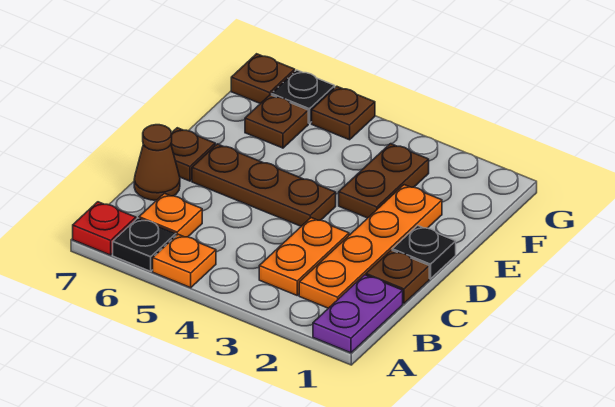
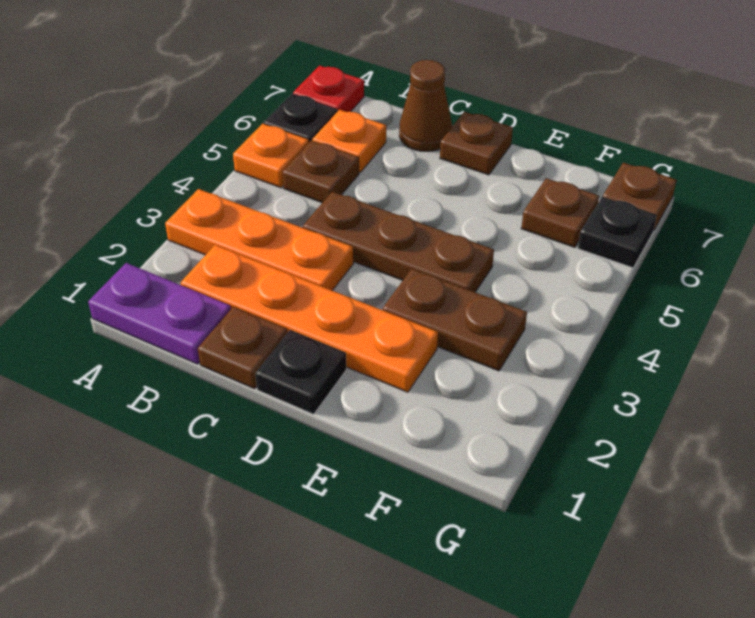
orange 1x2 plate [259,218,349,295] -> orange 1x3 plate [165,189,353,290]
brown 1x3 plate [192,144,336,226] -> brown 1x3 plate turned to [303,192,494,292]
brown 1x1 plate [312,86,375,140] -> brown 1x1 plate moved to [283,140,359,203]

